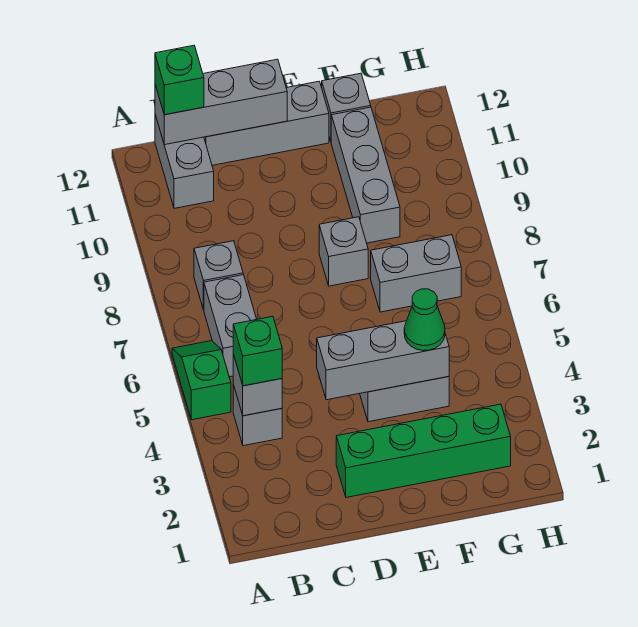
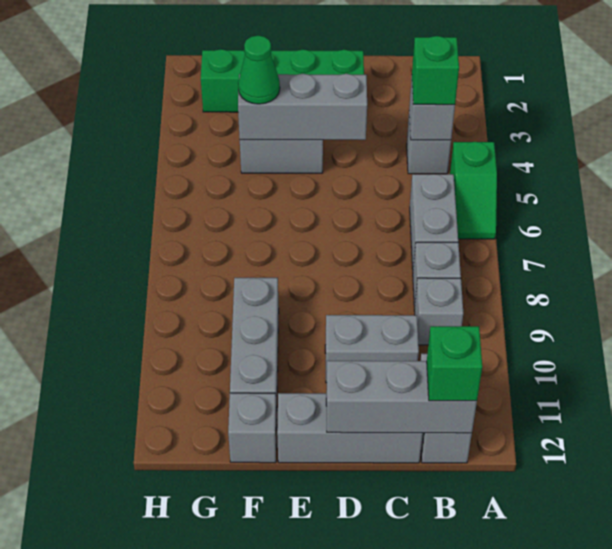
grey 1x1 brick [319,217,368,286] -> grey 1x1 brick moved to [414,278,463,345]
grey 1x2 brick [371,235,461,312] -> grey 1x2 brick moved to [325,315,419,383]

